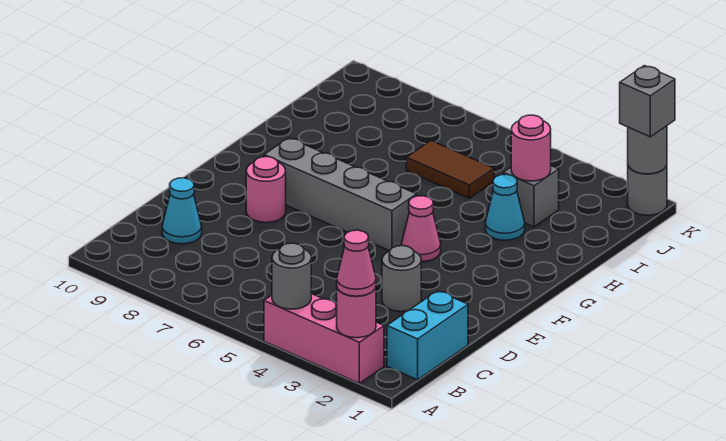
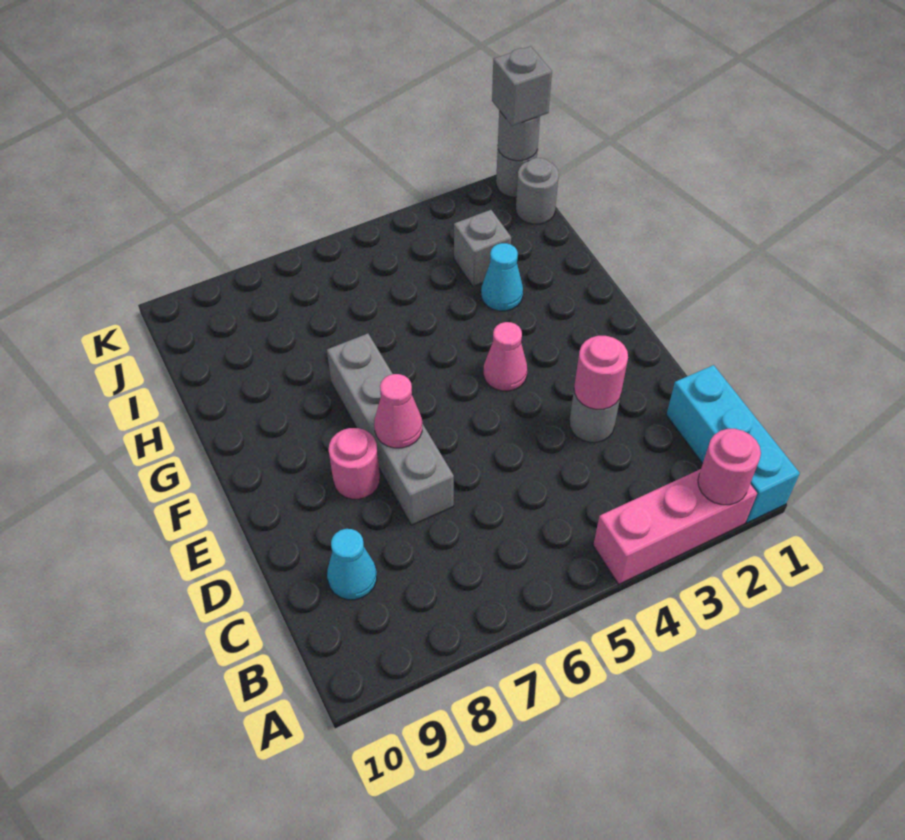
pink 1x1 cone [337,230,376,296] -> pink 1x1 cone moved to [374,374,422,448]
grey 1x1 round brick [272,243,311,309] -> grey 1x1 round brick moved to [516,158,559,224]
cyan 1x2 brick [387,291,468,380] -> cyan 1x3 brick [666,365,800,523]
grey 1x4 brick [264,138,416,251] -> grey 1x4 brick turned to [327,334,454,525]
pink 1x1 round brick [511,115,551,181] -> pink 1x1 round brick moved to [574,336,628,409]
brown 1x2 tile [406,141,494,198] -> none

